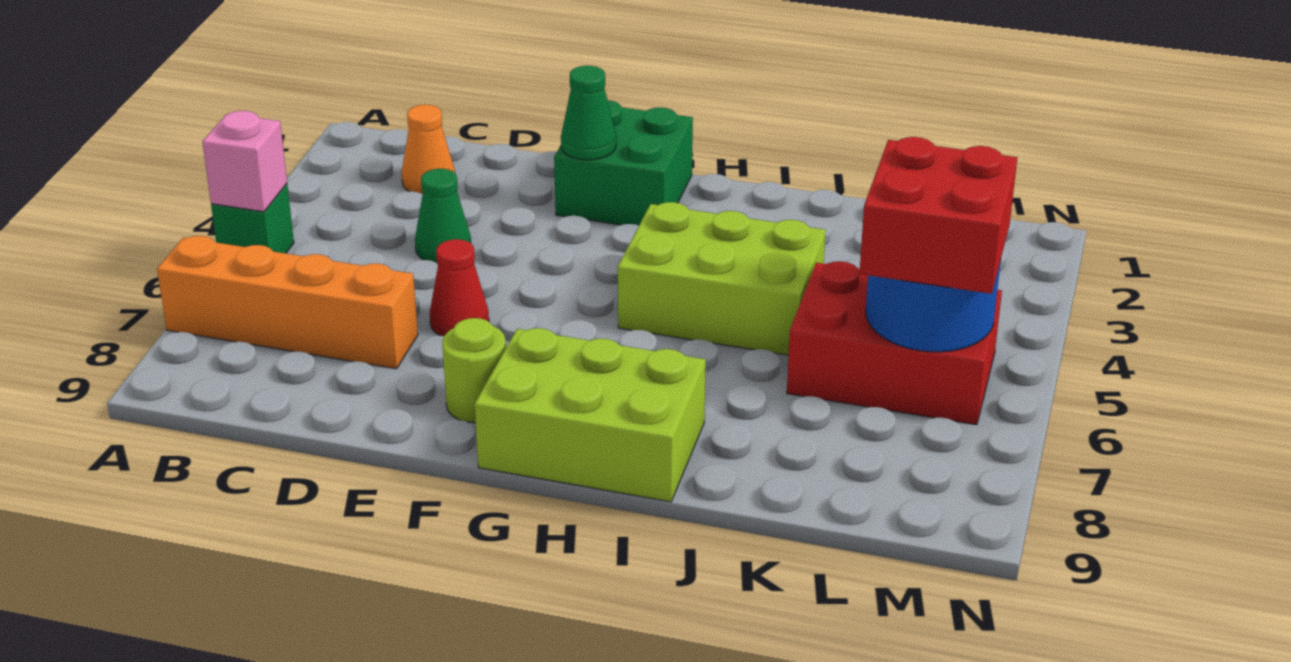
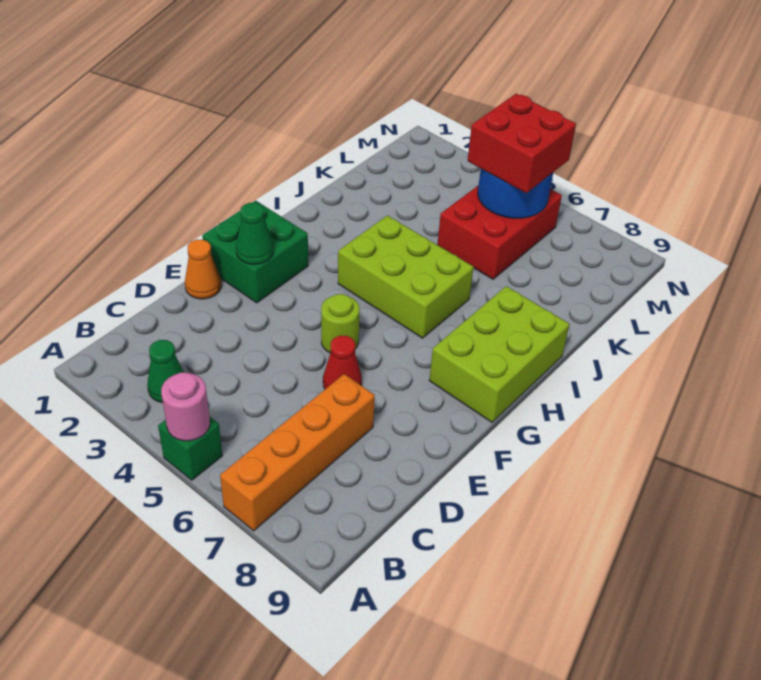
pink 1x1 brick [202,111,287,212] -> pink 1x1 round brick [161,373,210,441]
orange 1x1 cone [402,105,455,195] -> orange 1x1 cone moved to [185,240,221,299]
green 1x1 cone [415,169,471,263] -> green 1x1 cone moved to [147,340,184,403]
lime 1x1 round brick [442,318,506,423] -> lime 1x1 round brick moved to [321,294,359,353]
lime 2x3 brick [618,202,826,355] -> lime 2x3 brick turned to [338,215,474,338]

